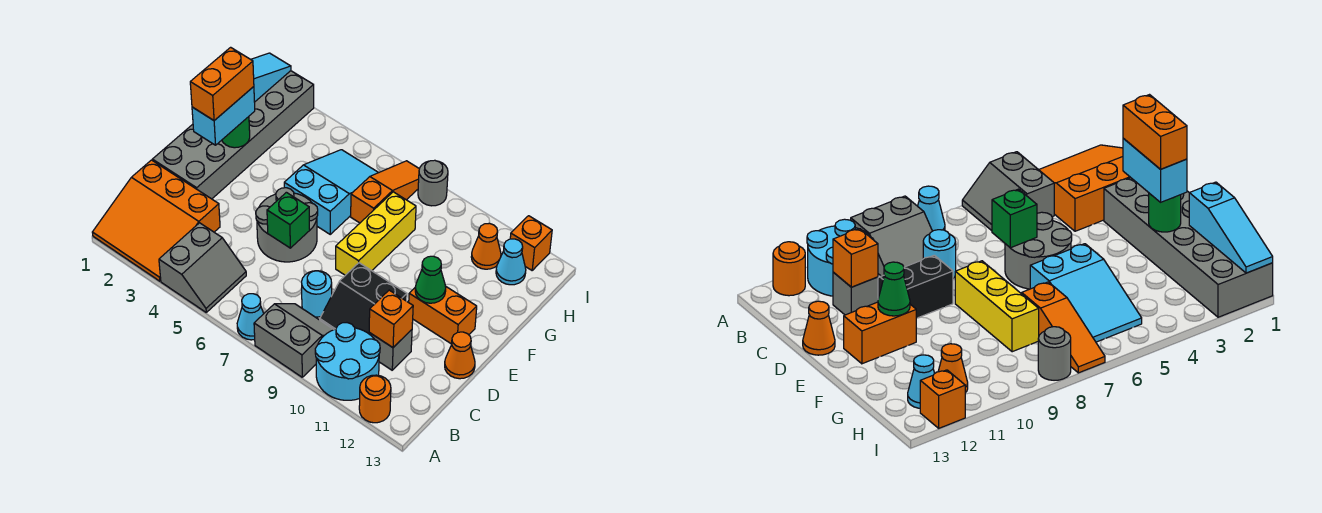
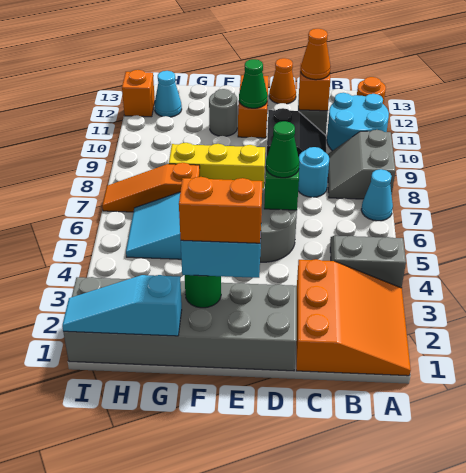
none -> green 1x1 cone [266,121,299,178]
orange 1x1 cone [471,223,501,269] -> orange 1x1 cone moved to [301,29,330,80]
grey 1x1 round brick [418,160,448,206] -> grey 1x1 round brick moved to [209,89,237,136]

